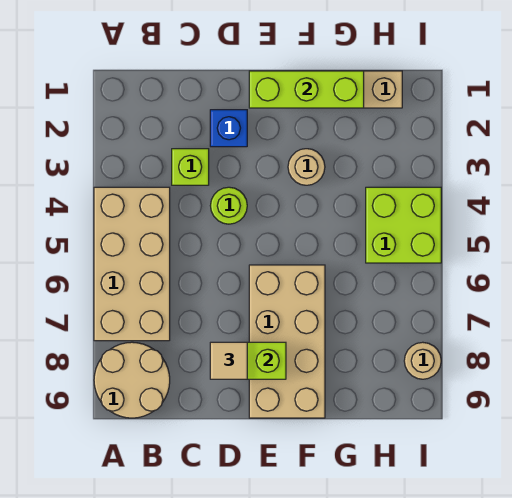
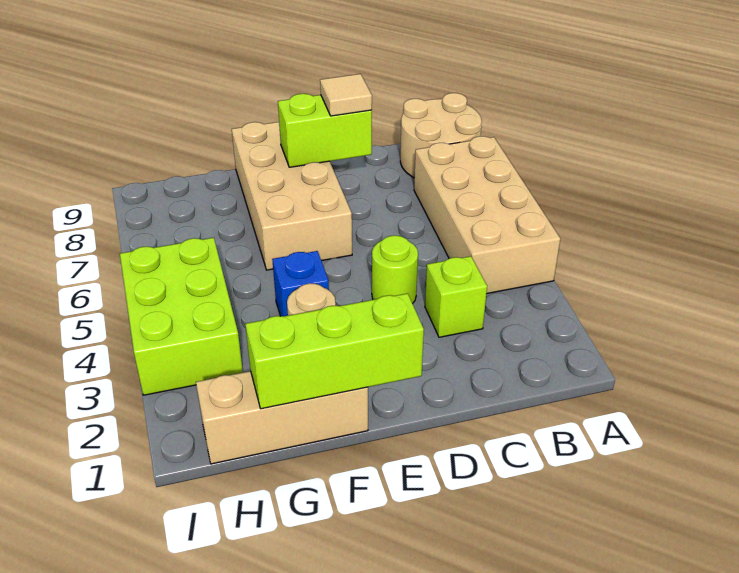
blue 1x1 brick [210,110,247,147] -> blue 1x1 brick moved to [272,251,329,316]
lime 2x2 brick [366,187,441,263] -> lime 2x3 brick [120,238,243,395]
tan 1x1 round brick [404,342,441,379] -> none

